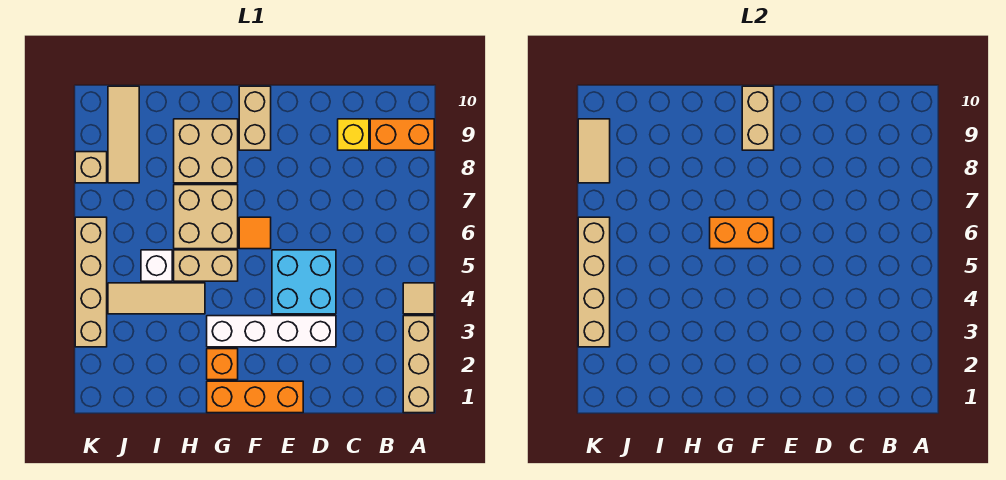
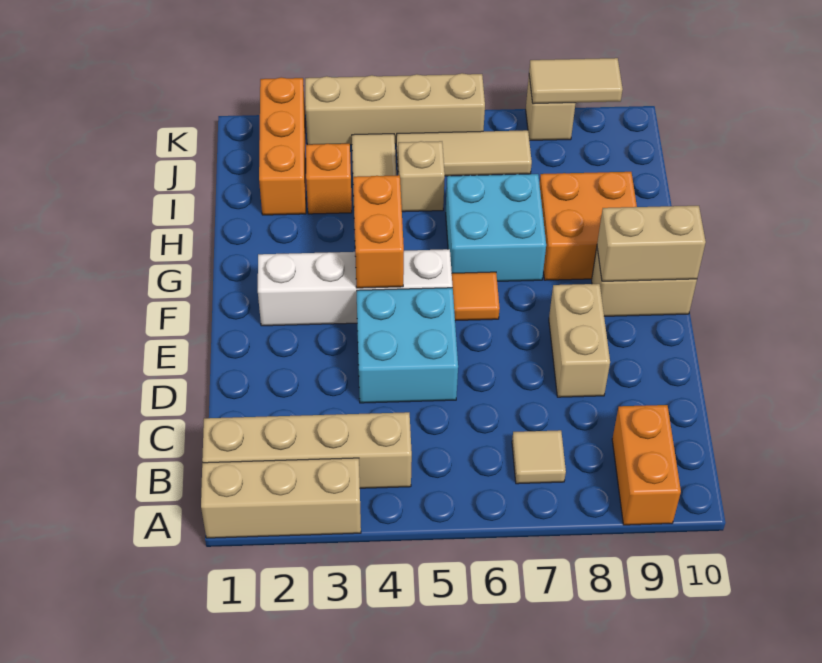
tan 1x1 tile [403,283,434,314] -> tan 1x1 tile moved to [512,430,566,484]
yellow 1x1 brick [338,119,369,150] -> none
white 1x4 brick [207,316,336,347] -> white 1x4 brick turned to [258,249,453,326]
orange 1x3 brick [207,381,303,413] -> orange 1x3 brick moved to [259,77,306,215]
orange 1x2 brick [710,217,774,249] -> orange 1x2 brick moved to [353,175,404,288]
orange 1x1 brick [207,349,238,380] -> orange 1x1 brick moved to [306,144,352,214]
tan 1x2 brick [174,250,238,281] -> tan 1x2 brick moved to [549,284,610,397]
tan 2x2 brick [174,185,238,249] -> cyan 2x2 brick [446,174,546,281]
tan 2x2 brick [174,119,238,183] -> orange 2x2 brick [539,172,637,280]
white 1x1 brick [141,250,172,281] -> tan 1x1 brick [398,141,445,212]
tan 1x3 tile [108,86,139,183] -> tan 1x3 tile moved to [396,130,532,176]
tan 1x4 brick [578,217,610,347] -> tan 1x4 brick moved to [202,412,412,488]

